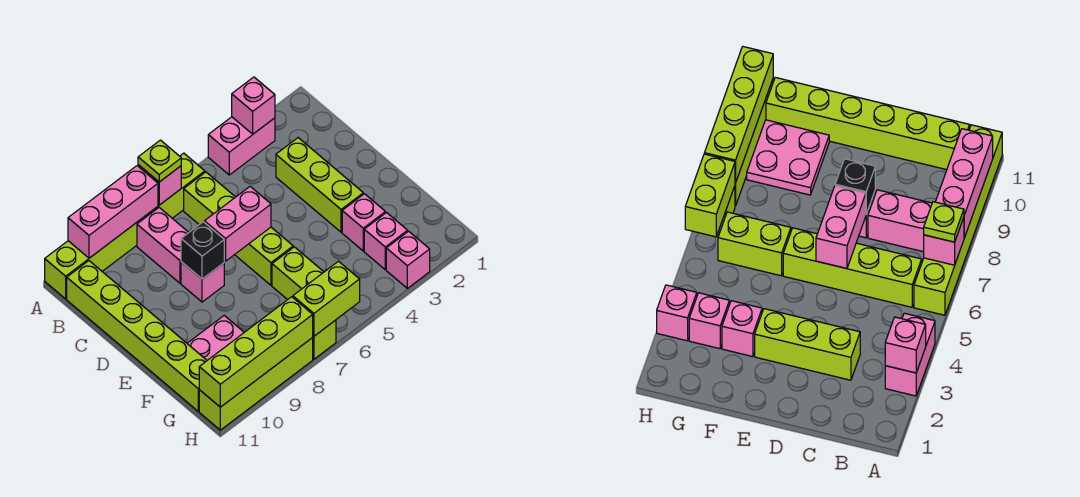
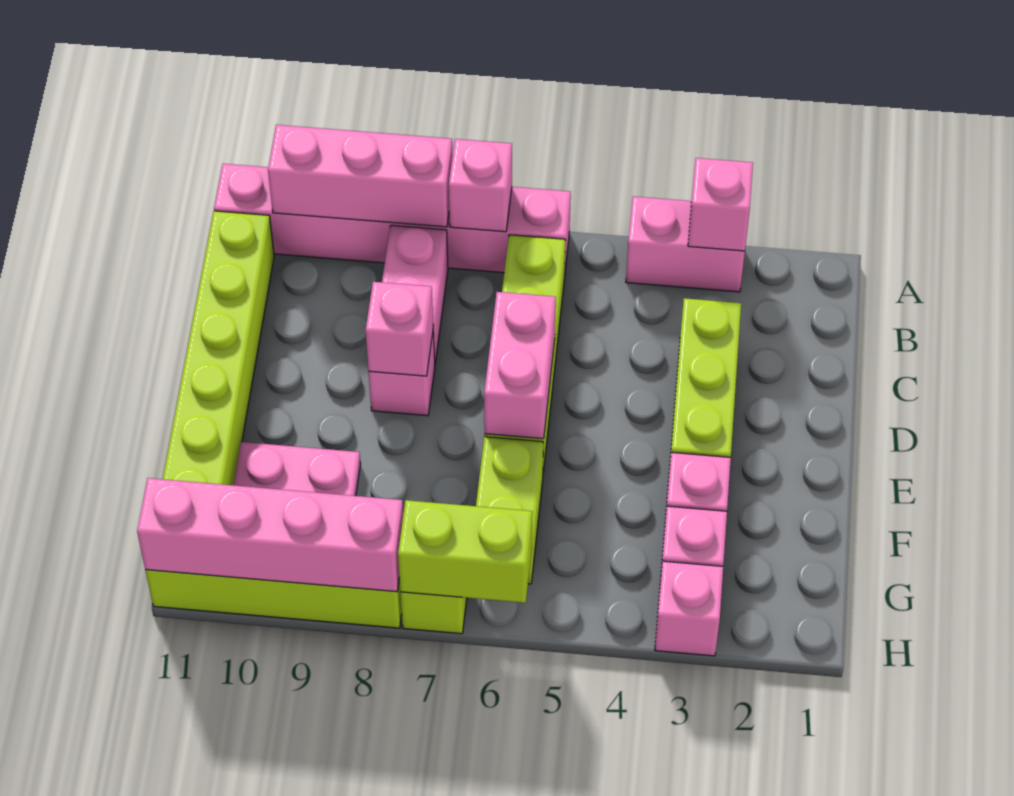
lime 1x6 brick [45,153,205,299] -> pink 1x6 brick [214,164,571,277]
lime 1x1 plate [138,140,181,182] -> none
pink 1x2 brick [204,187,271,261] -> pink 1x2 brick turned to [484,292,556,439]
black 1x1 brick [181,222,224,279] -> pink 1x1 brick [366,282,433,376]
lime 1x4 brick [199,297,313,407] -> pink 1x4 brick [137,478,403,592]

